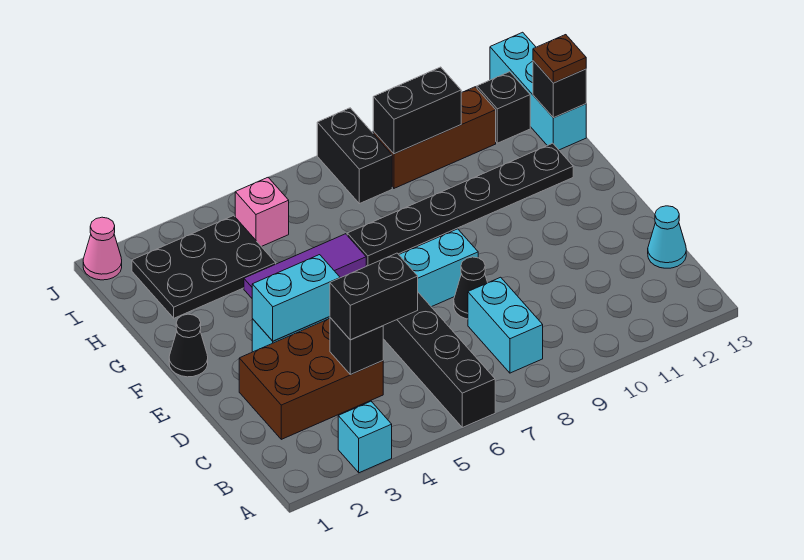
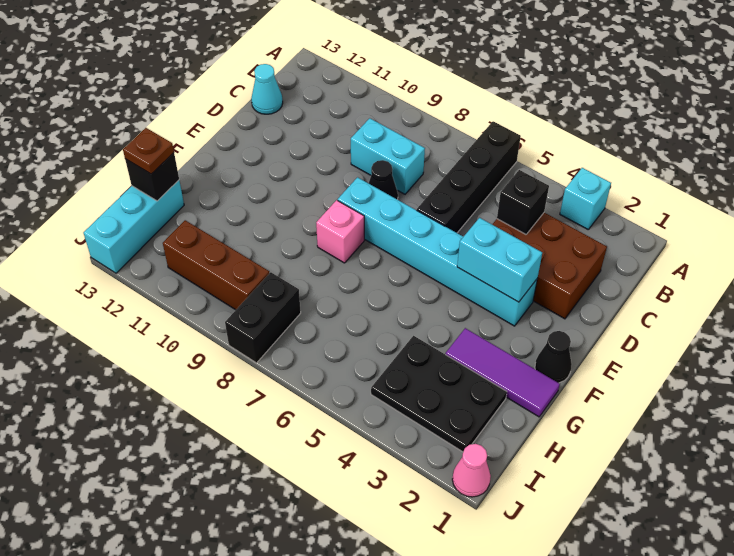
cyan 1x2 brick [468,277,543,373] -> cyan 1x2 brick turned to [351,118,425,194]
black 1x2 brick [330,253,418,340] -> none
purple 1x3 tile [244,234,366,298] -> purple 1x3 tile moved to [445,328,560,417]
black 1x6 plate [347,143,573,266] -> none
pink 1x1 brick [235,178,289,247] -> pink 1x1 brick moved to [316,200,364,263]
black 1x2 brick [373,67,461,154] -> none
black 1x1 brick [477,72,530,143] -> none

